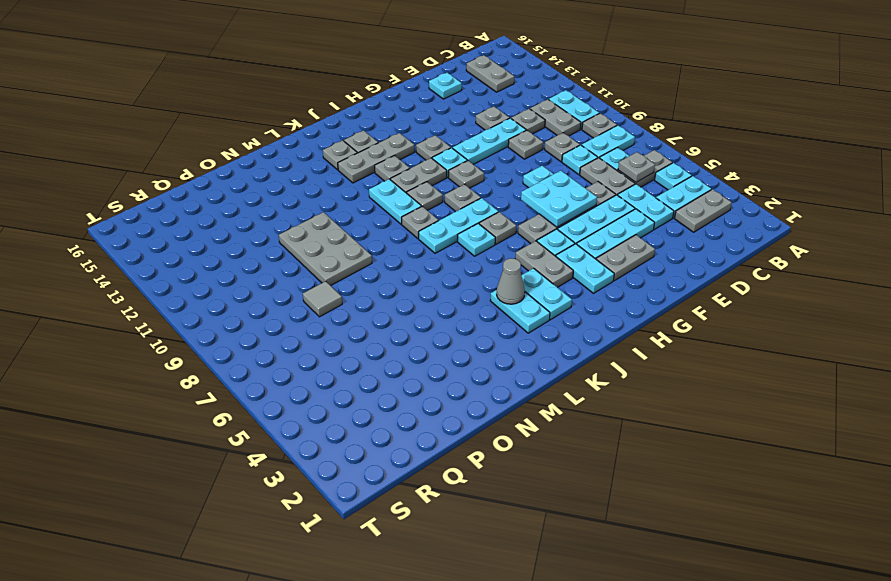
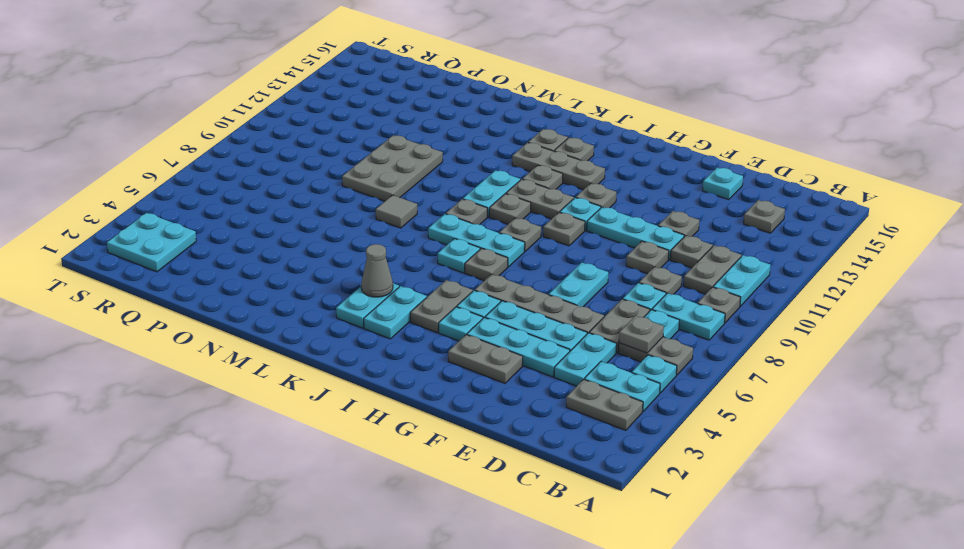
grey 1x2 plate [466,55,514,92] -> grey 1x1 plate [744,200,785,233]
cyan 2x2 plate [521,171,597,227] -> cyan 2x2 plate moved to [107,213,196,272]
cyan 1x2 plate [556,244,614,293] -> cyan 1x1 plate [438,307,483,341]
grey 1x1 tile [303,281,342,317] -> grey 1x1 tile moved to [376,195,417,228]

